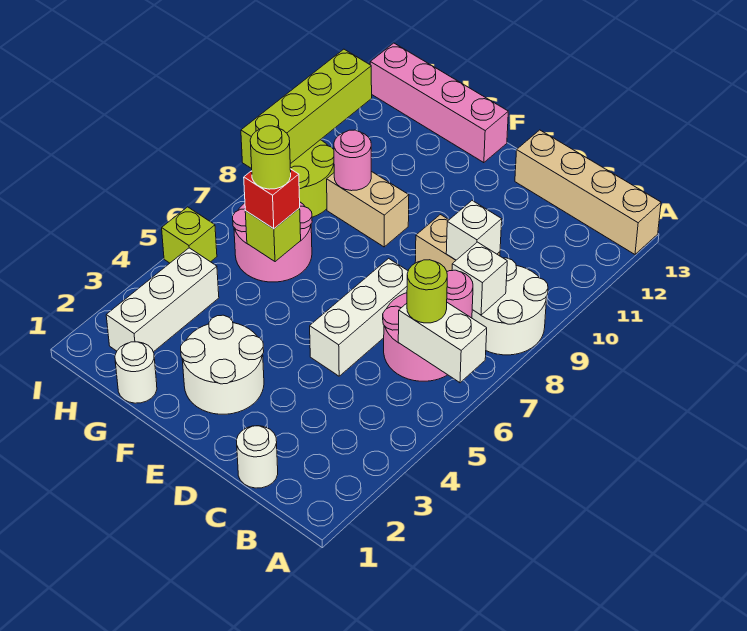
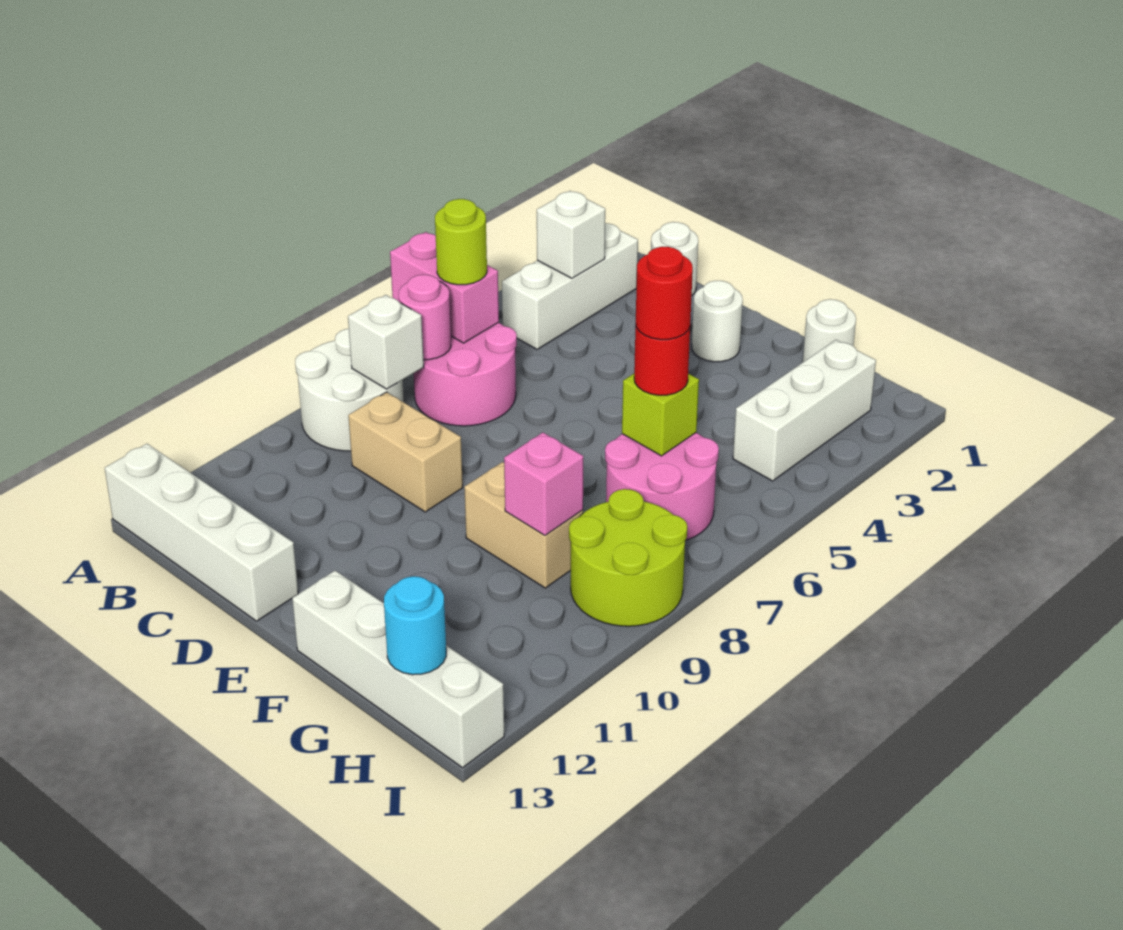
white 1x2 brick [398,303,487,383] -> pink 1x2 brick [390,232,499,343]
tan 1x4 brick [515,130,661,254] -> white 1x4 brick [105,444,298,621]
white 1x1 brick [446,201,502,260] -> white 1x1 brick moved to [537,191,605,278]
white 1x3 brick [310,258,408,376] -> white 1x3 brick moved to [502,223,638,349]
white 2x2 round brick [181,315,264,414] -> white 1x1 round brick [692,281,743,362]
pink 1x4 brick [370,43,508,163] -> white 1x4 brick [292,571,504,768]
red 1x1 brick [244,169,300,229] -> red 1x1 round brick [634,326,690,395]
lime 1x1 round brick [250,126,291,189] -> red 1x1 round brick [636,247,693,340]
pink 1x1 round brick [334,130,371,191] -> pink 1x1 brick [504,433,583,535]
none -> cyan 1x1 round brick [384,576,446,675]
lime 1x1 brick [162,207,217,263] -> none
lime 1x4 brick [241,49,372,169] -> none

